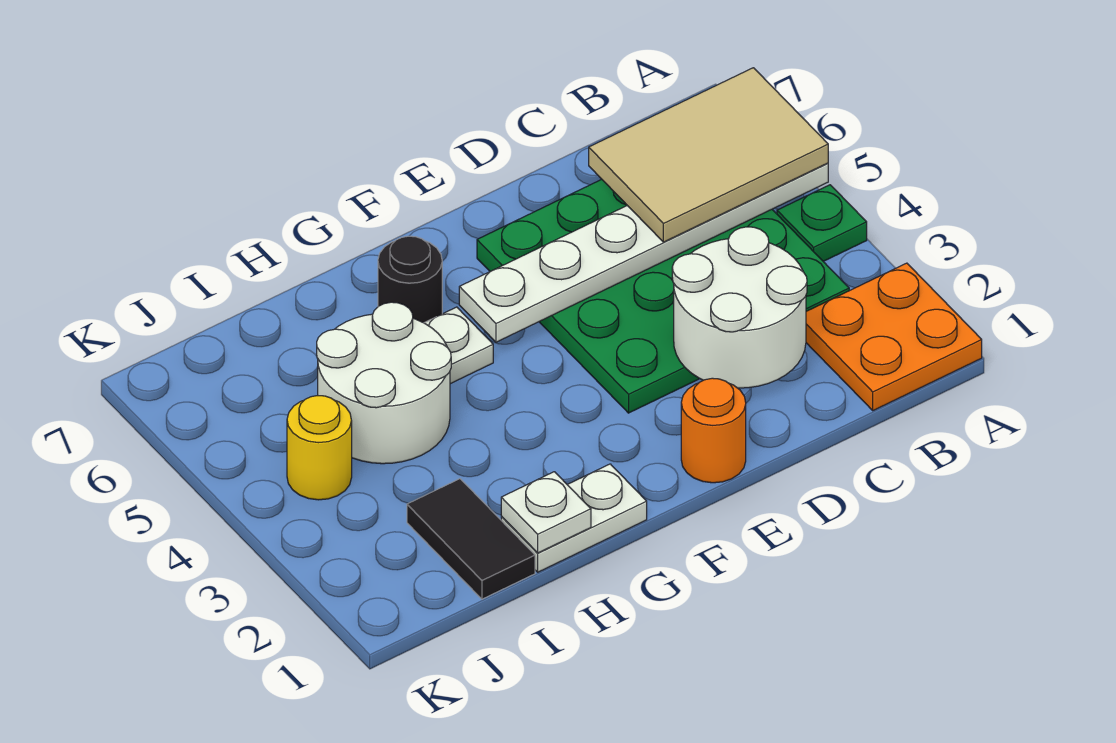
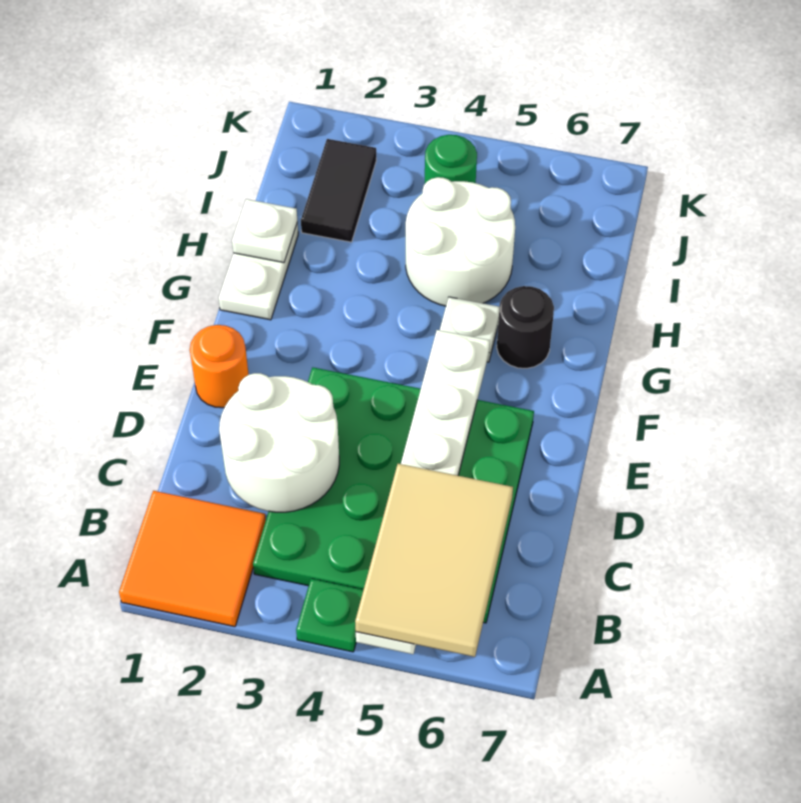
orange 2x2 plate [806,263,982,410] -> orange 2x2 tile [119,491,266,627]
black 1x2 tile [407,479,535,599] -> black 1x2 tile turned to [301,139,376,242]
yellow 1x1 round brick [287,396,352,500] -> green 1x1 round brick [425,135,477,183]

